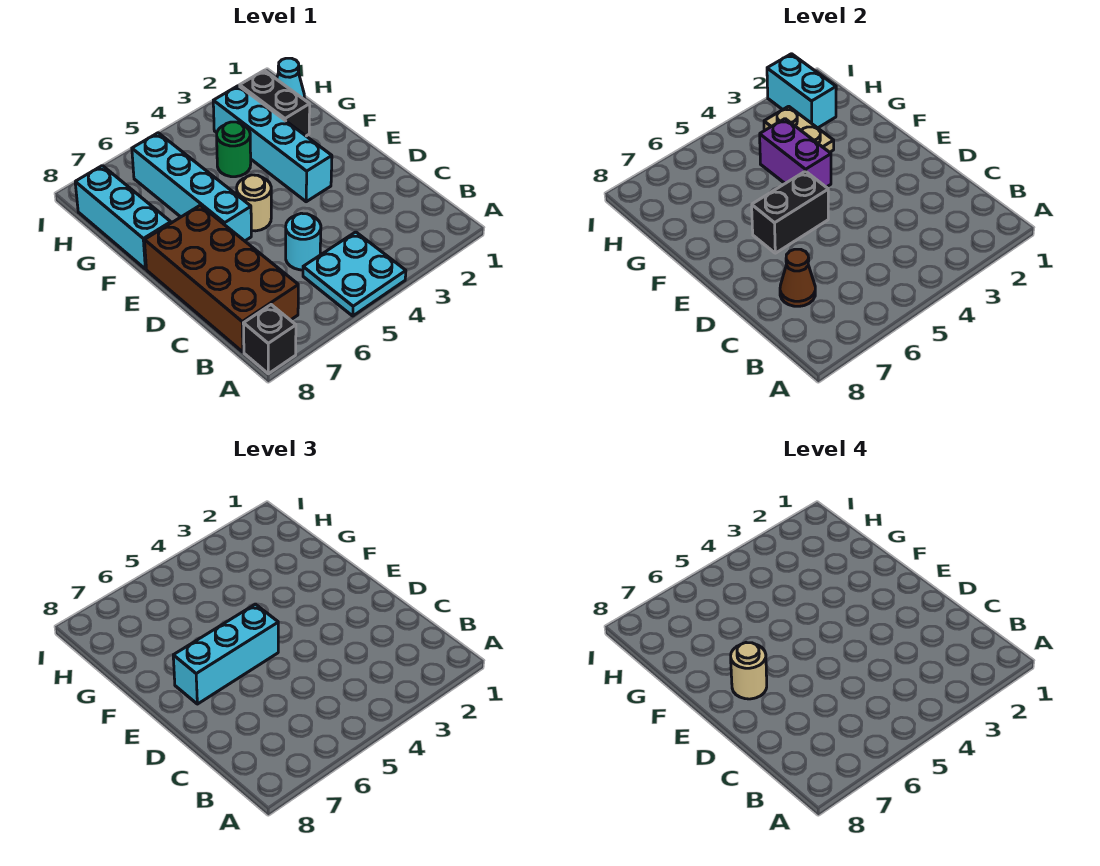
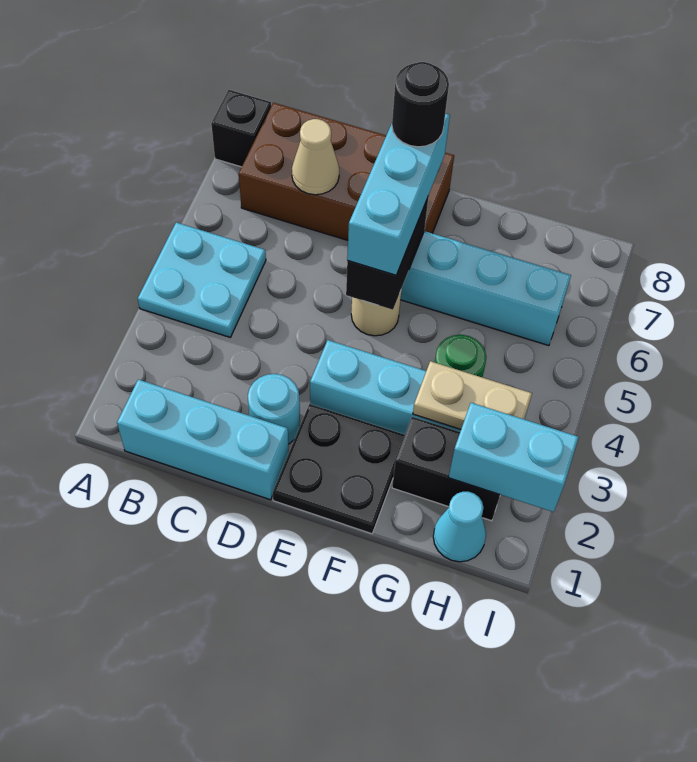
cyan 1x1 round brick [286,213,321,270] -> cyan 1x1 round brick moved to [248,374,300,444]
brown 1x1 cone [780,249,815,306] -> tan 1x1 cone [292,119,339,195]
none -> black 2x2 plate [273,404,405,534]
tan 1x1 round brick [731,643,767,699] -> black 1x1 round brick [392,62,449,147]
purple 1x2 brick [760,119,831,187] -> none
cyan 1x3 brick [75,166,171,269] -> cyan 1x3 brick moved to [117,380,289,500]

